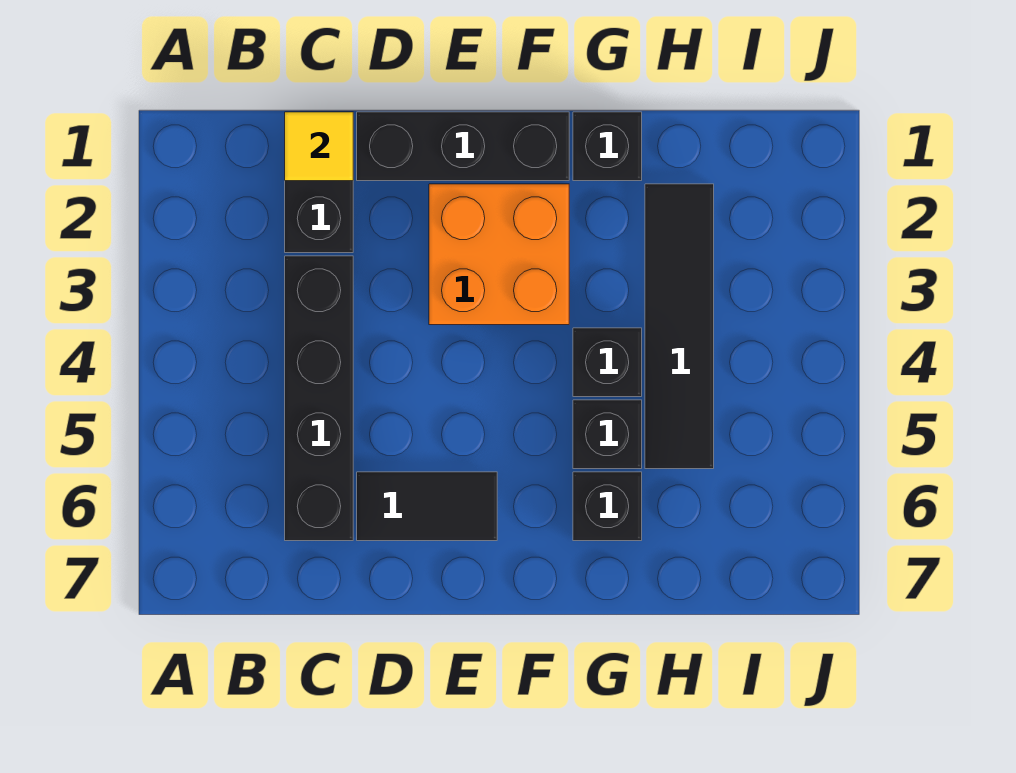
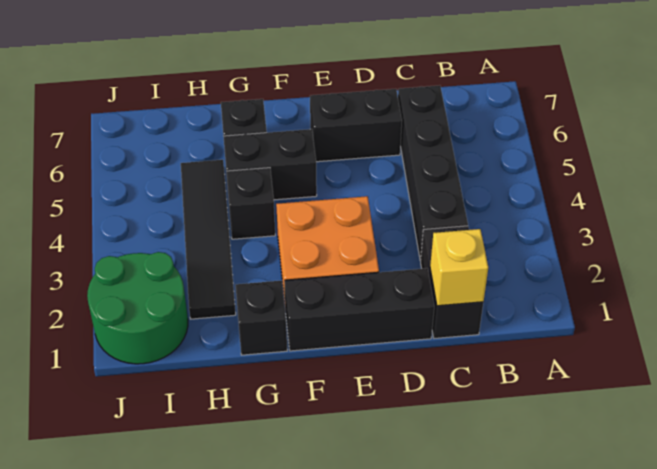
yellow 1x1 tile [285,112,353,181] -> yellow 1x1 brick [430,229,488,306]
black 1x2 tile [357,472,497,541] -> black 1x2 brick [310,89,402,162]
black 1x1 brick [573,400,642,469] -> black 1x2 brick [223,129,317,200]
none -> green 2x2 round brick [87,252,188,364]

